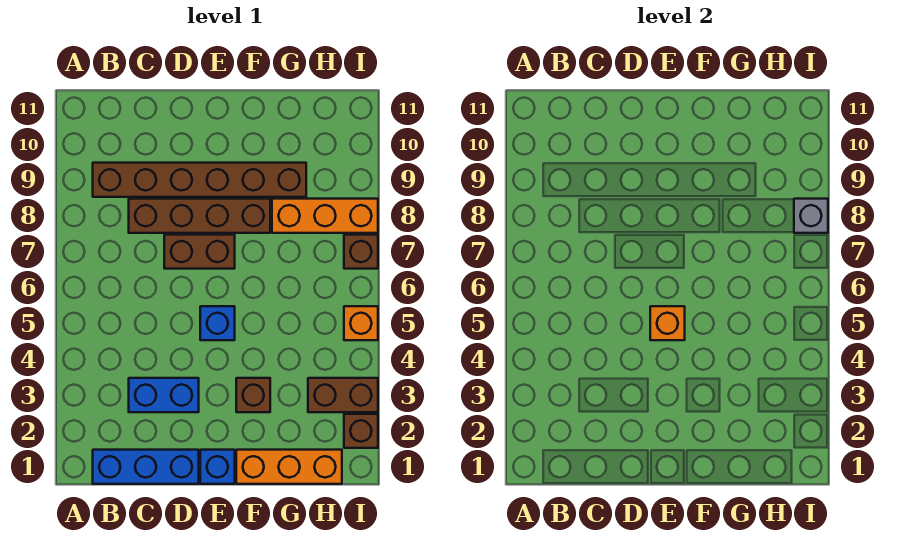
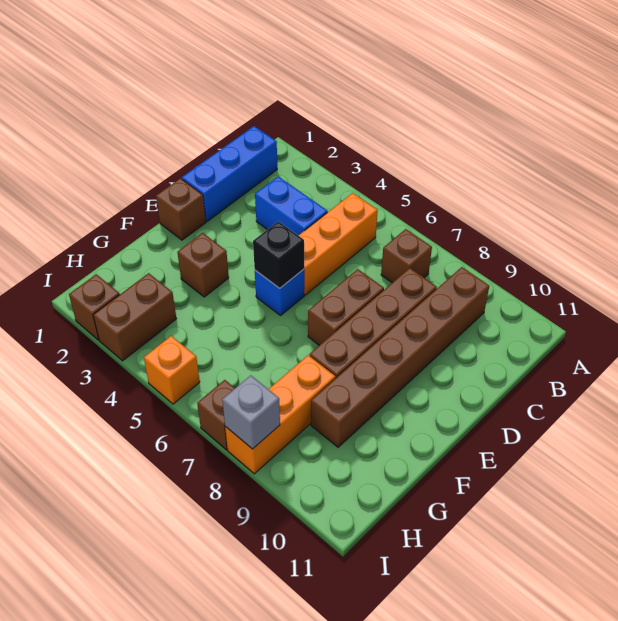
none -> brown 1x1 brick [381,229,432,283]
blue 1x2 brick [129,378,199,412] -> blue 1x2 brick turned to [255,177,328,235]
blue 1x1 brick [200,450,235,484] -> brown 1x1 brick [156,178,206,240]
orange 1x1 brick [650,306,685,340] -> black 1x1 brick [253,221,304,288]
orange 1x3 brick [236,450,342,484] -> orange 1x3 brick moved to [298,193,378,295]

